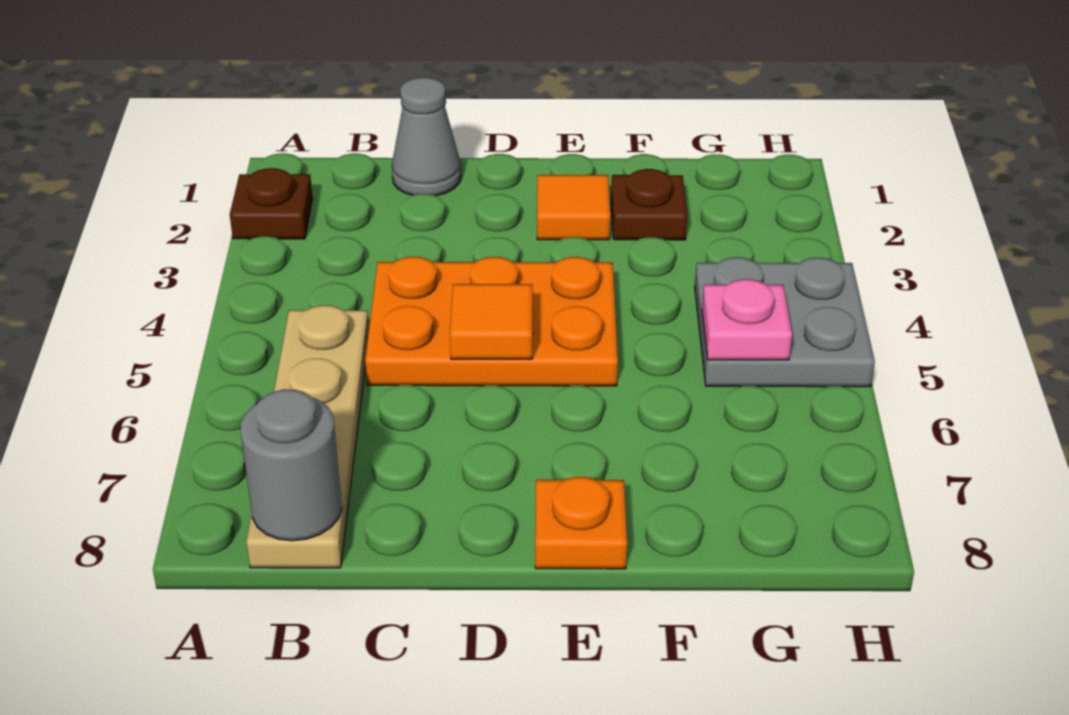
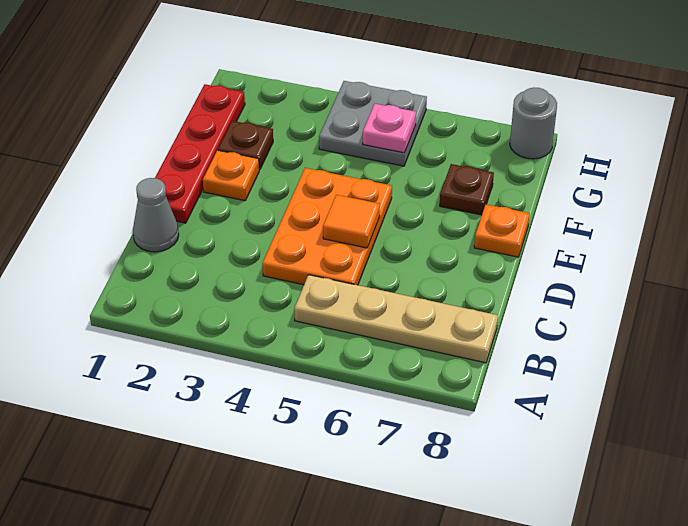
brown 1x1 plate [230,168,312,239] -> brown 1x1 plate moved to [440,164,494,215]
grey 1x1 round brick [240,389,342,541] -> grey 1x1 round brick moved to [510,87,557,159]
none -> red 1x4 plate [155,84,245,223]
orange 1x1 tile [537,175,610,240] -> orange 1x1 plate [203,150,259,201]

